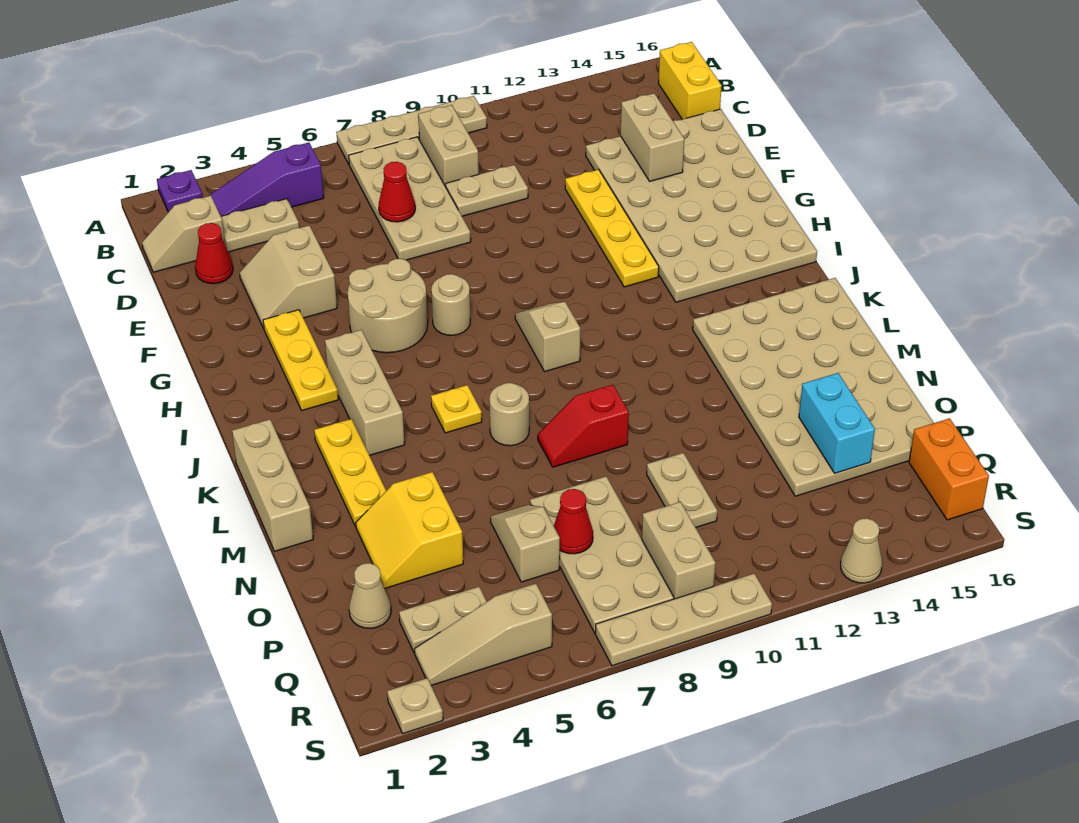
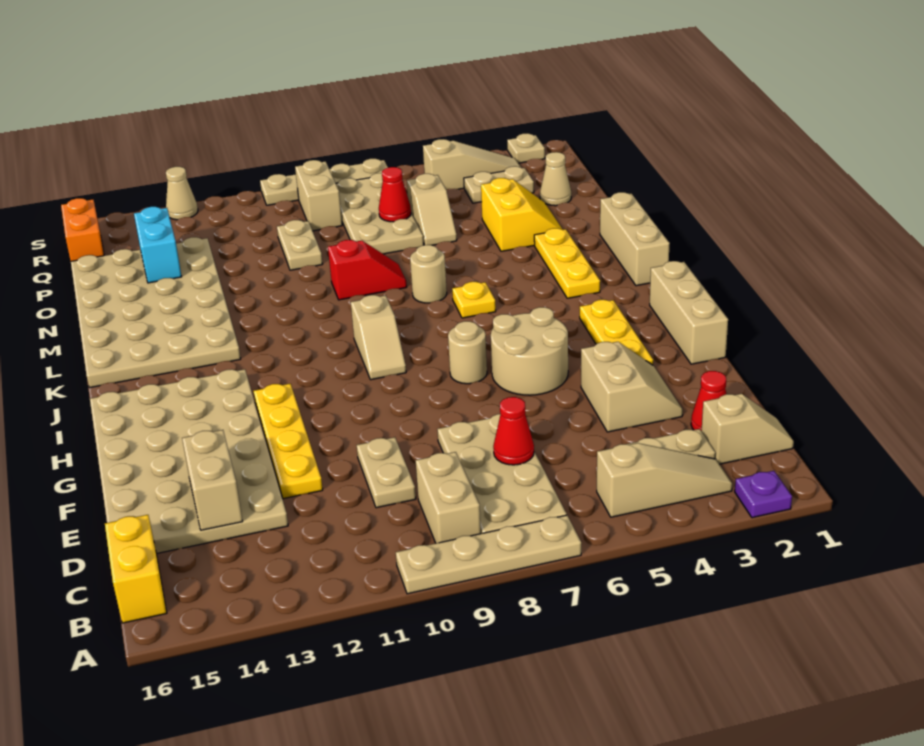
purple 1x3 slope [209,143,324,216] -> tan 1x3 slope [597,443,732,517]
tan 1x2 plate [446,165,528,216] -> tan 1x2 plate turned to [357,437,416,508]
tan 1x3 brick [325,330,405,455] -> tan 1x3 brick moved to [650,261,728,364]

